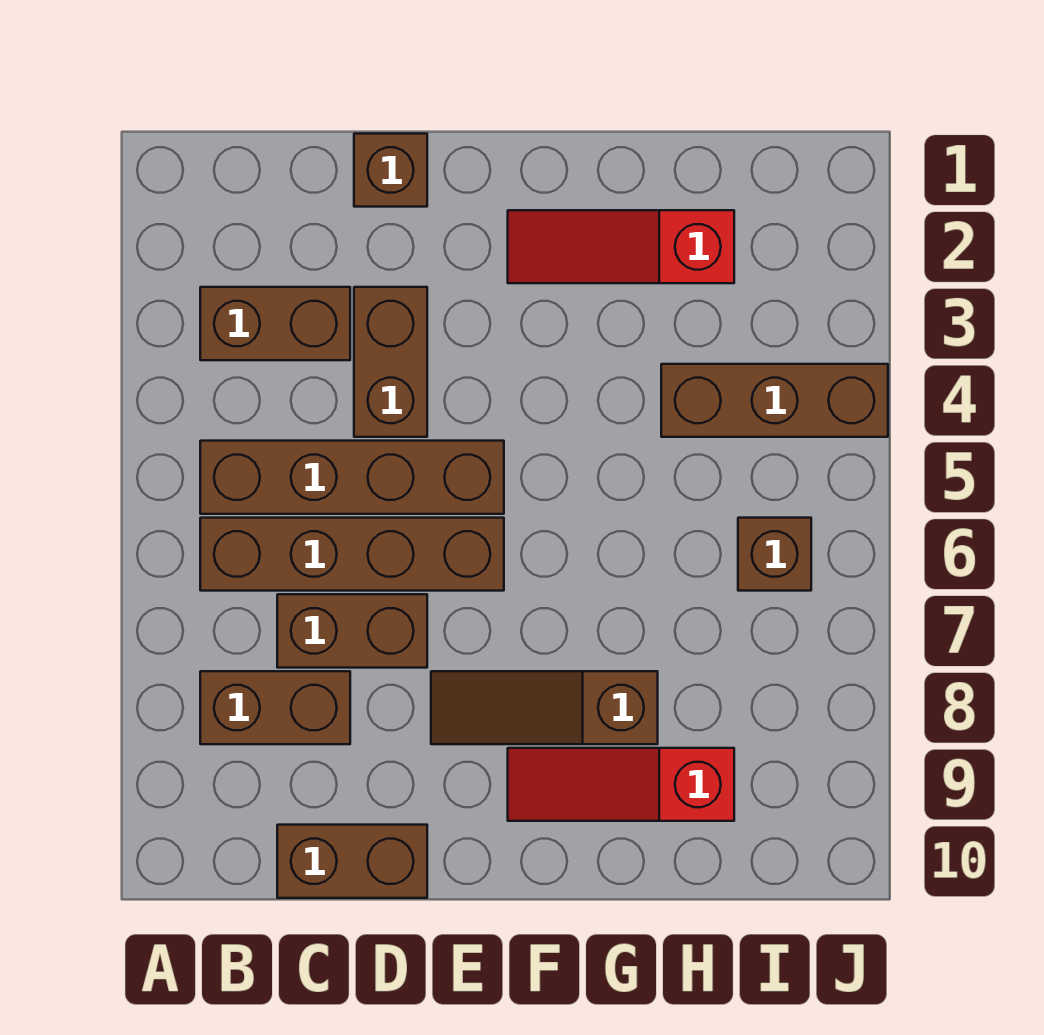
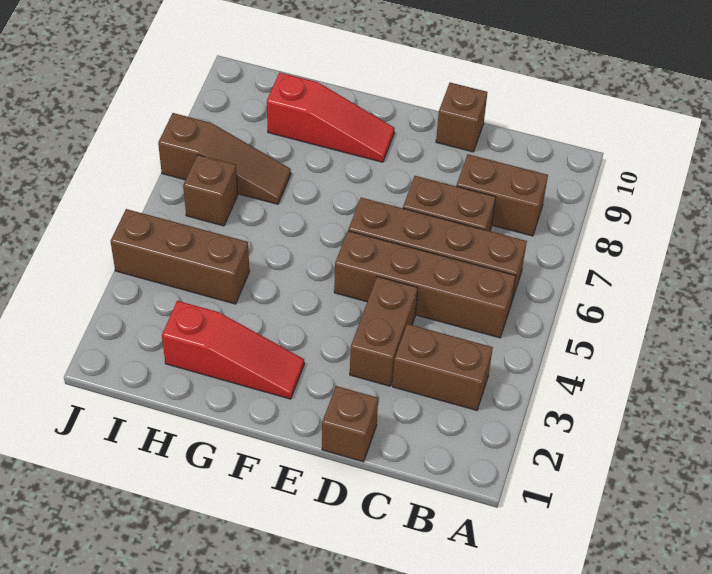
brown 1x2 brick [277,825,427,898] -> brown 1x1 brick [436,83,487,152]
brown 1x3 slope [431,671,658,744] -> brown 1x3 slope moved to [158,113,291,204]

